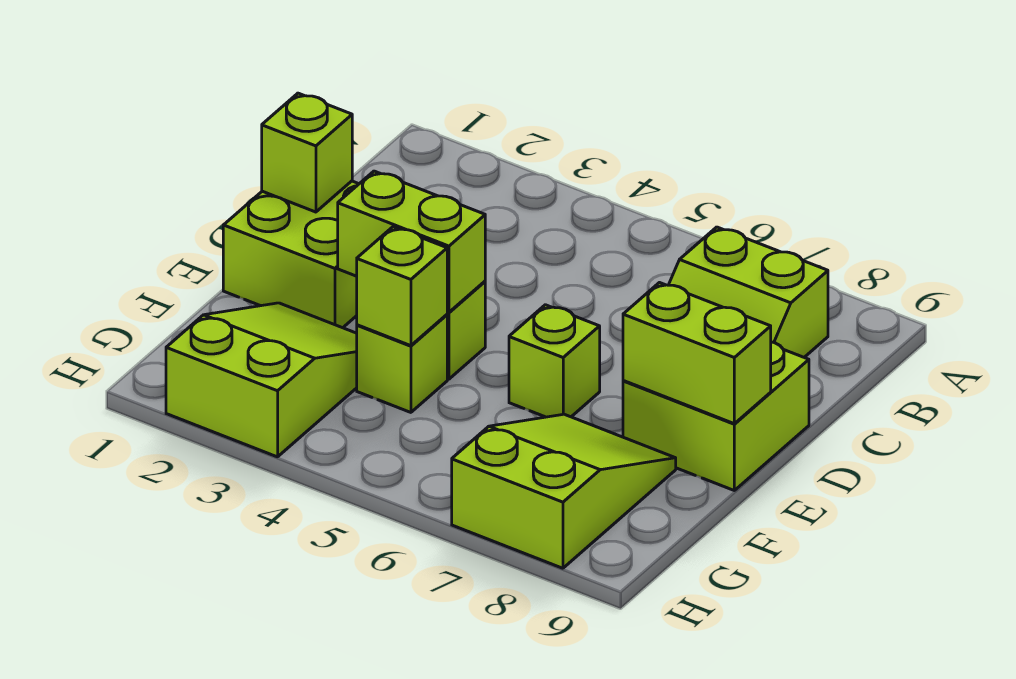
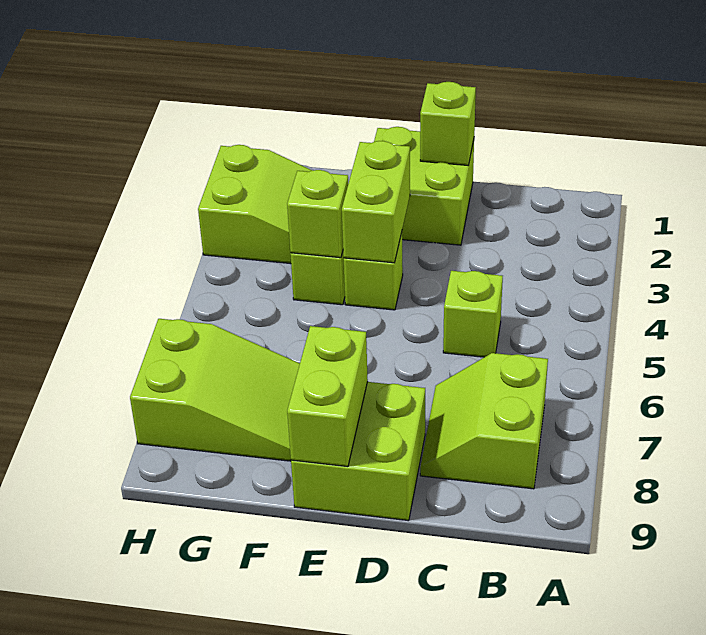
lime 1x1 brick [509,305,600,417] -> lime 1x1 brick moved to [443,271,503,357]

